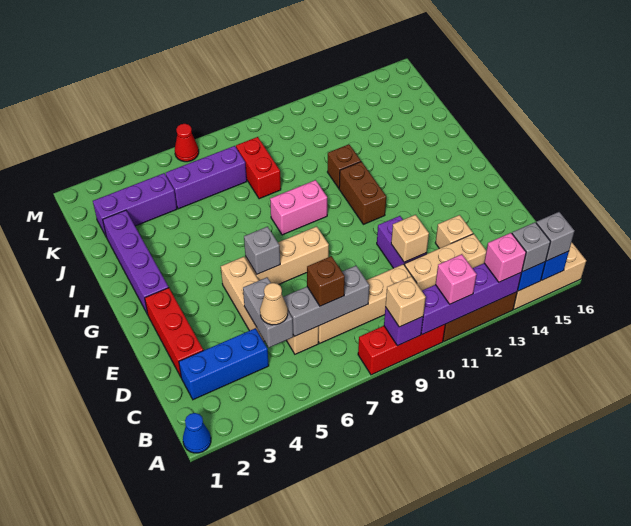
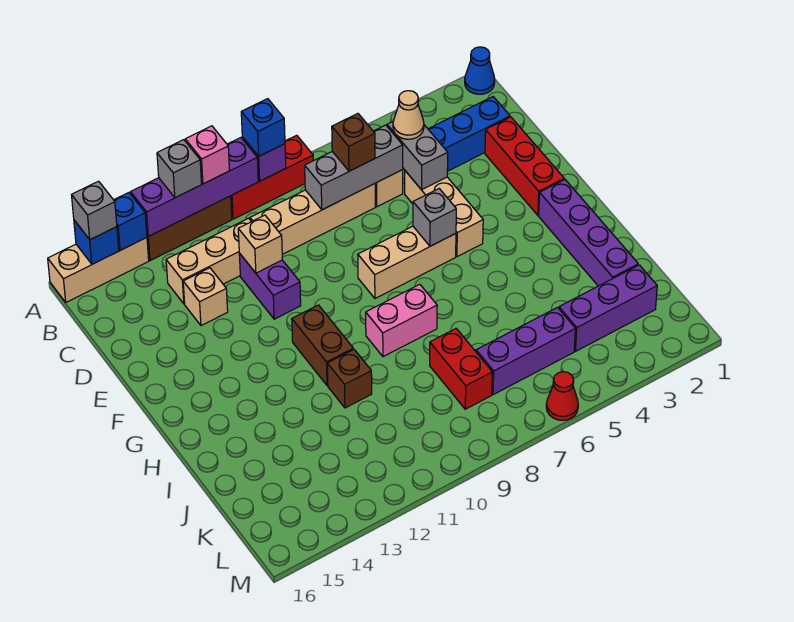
tan 1x1 brick [385,276,426,327] -> blue 1x1 brick [241,99,285,156]
pink 1x1 brick [484,233,526,282] -> none
grey 1x1 brick [512,222,550,271] -> grey 1x1 brick moved to [157,140,202,198]

